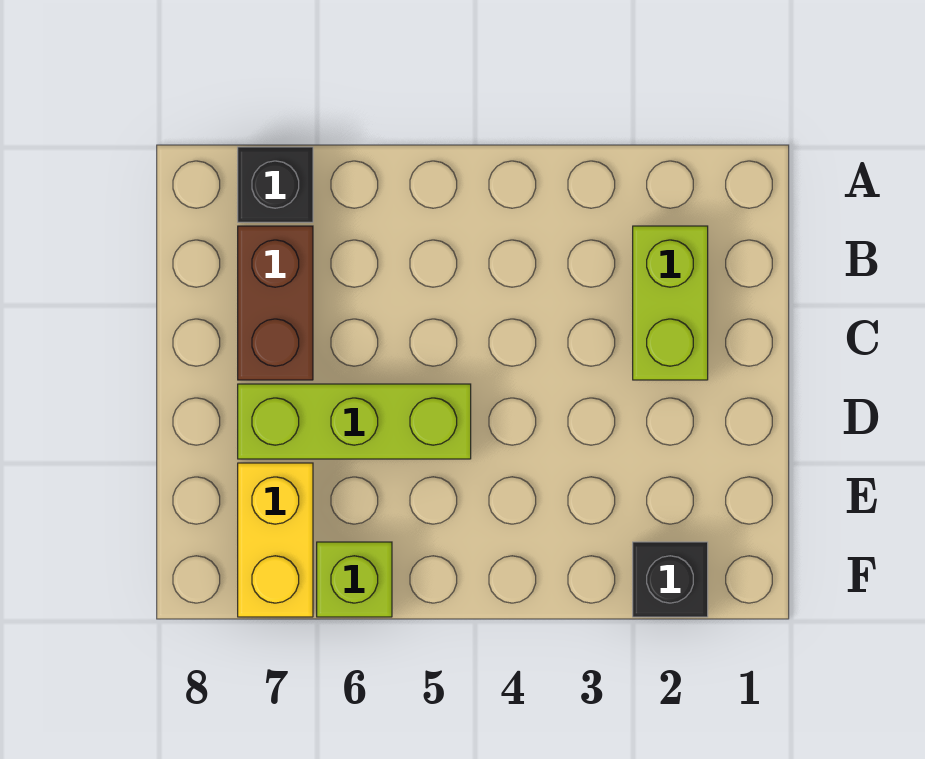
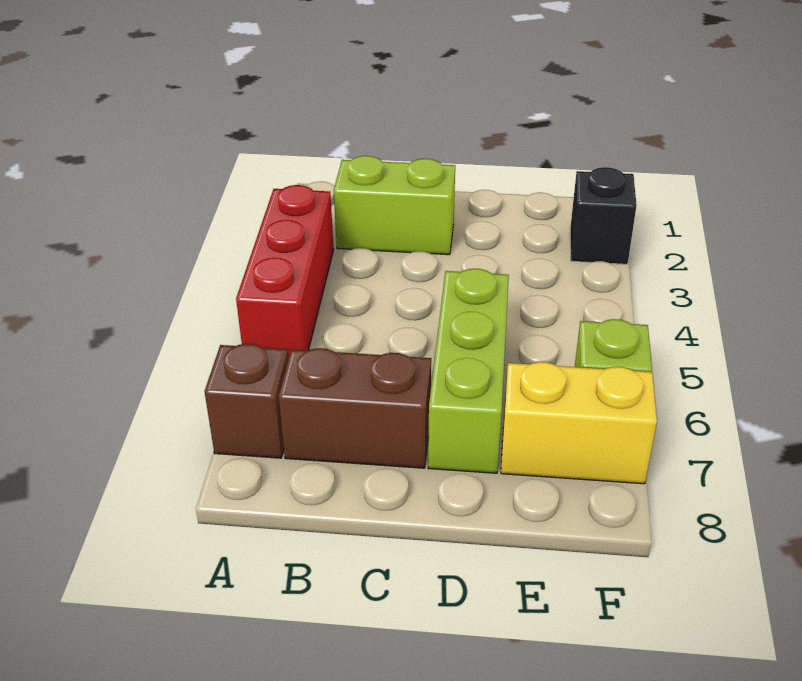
none -> red 1x3 brick [236,185,334,358]
black 1x1 brick [238,147,313,222] -> brown 1x1 brick [205,344,288,458]

